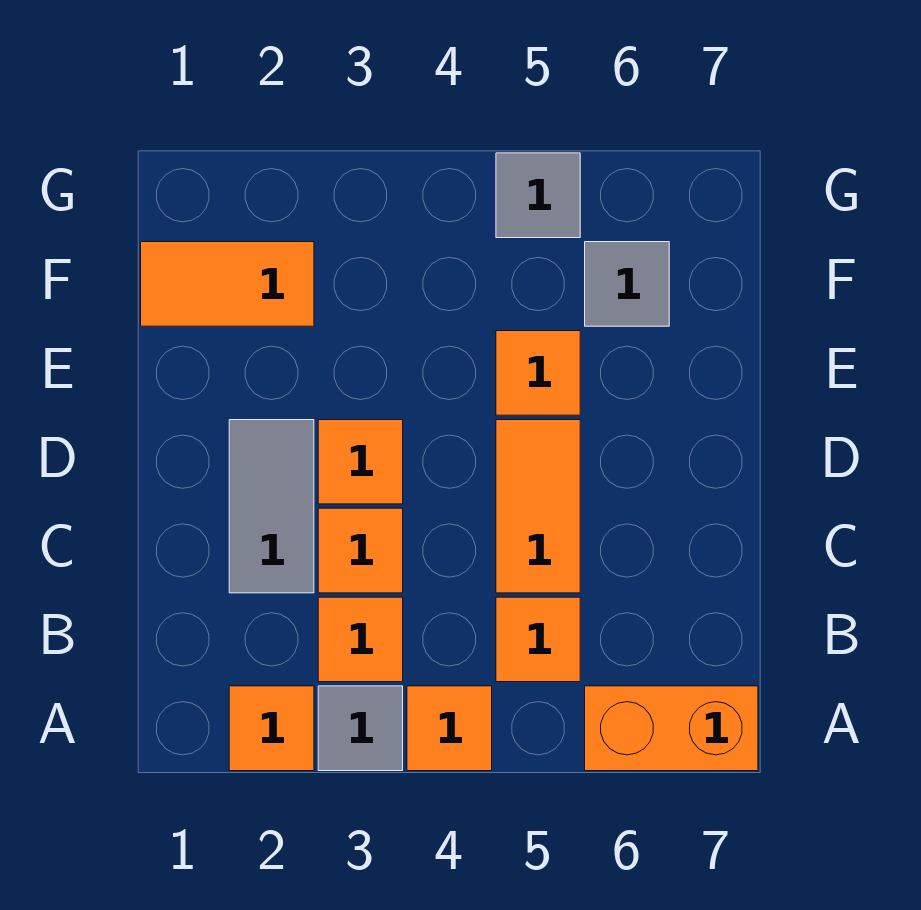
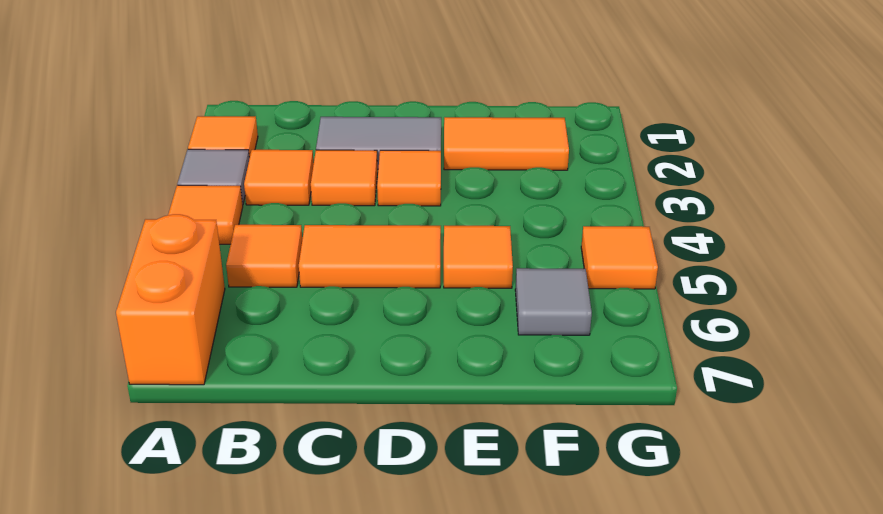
orange 1x2 tile [141,242,314,326] -> orange 1x2 tile turned to [444,117,569,170]
grey 1x1 tile [496,153,580,238] -> orange 1x1 tile [581,226,658,289]

